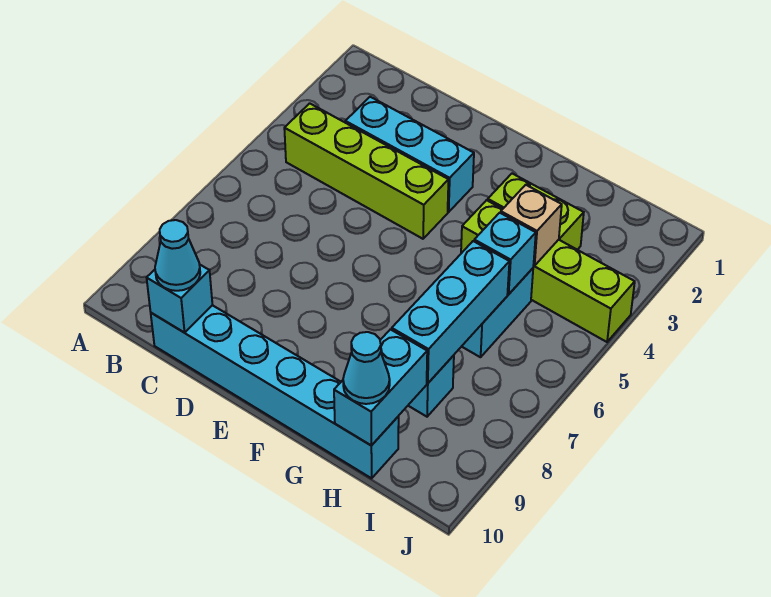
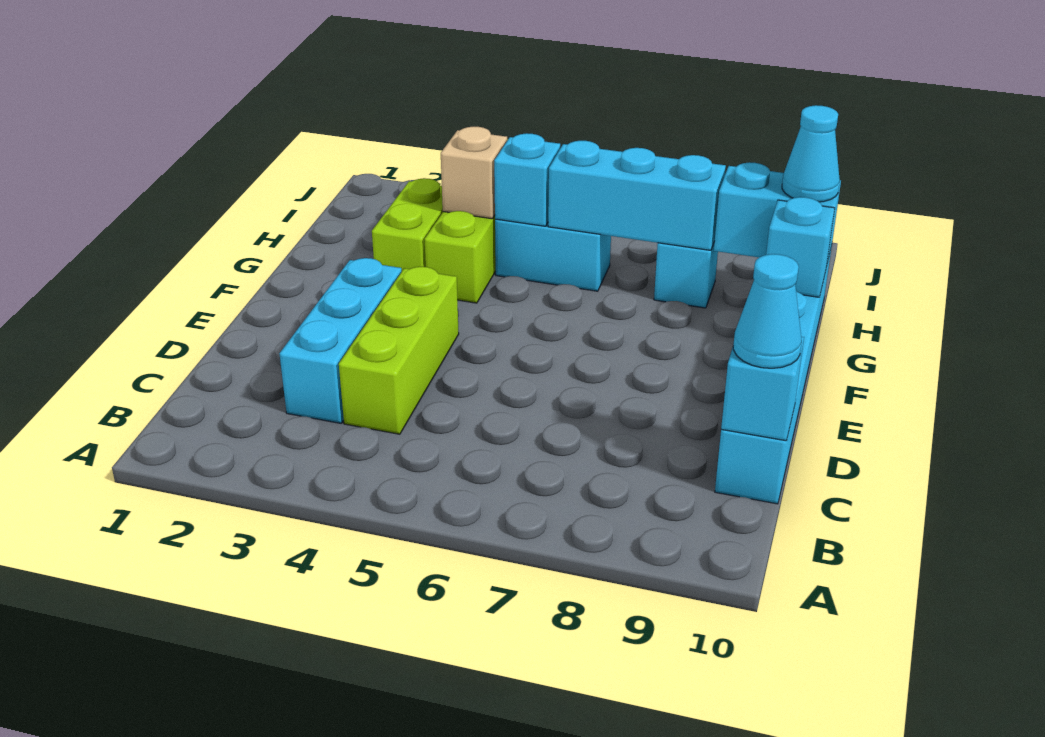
lime 1x4 brick [284,103,448,239] -> lime 1x3 brick [339,267,459,434]
none -> cyan 1x1 brick [766,197,835,297]

